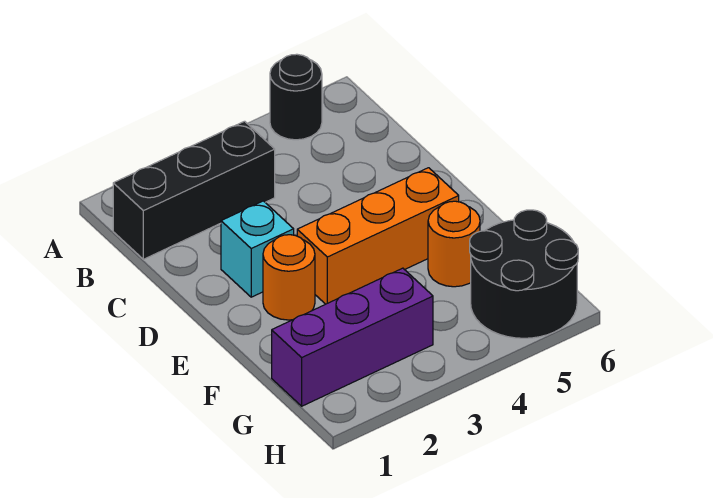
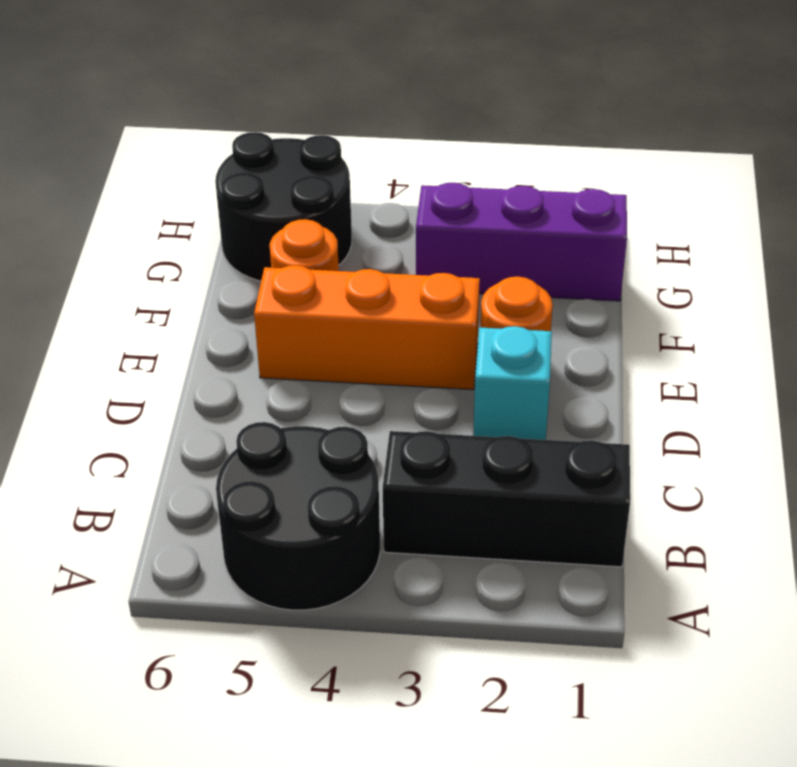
black 1x1 round brick [270,54,322,140] -> black 2x2 round brick [216,422,380,610]

